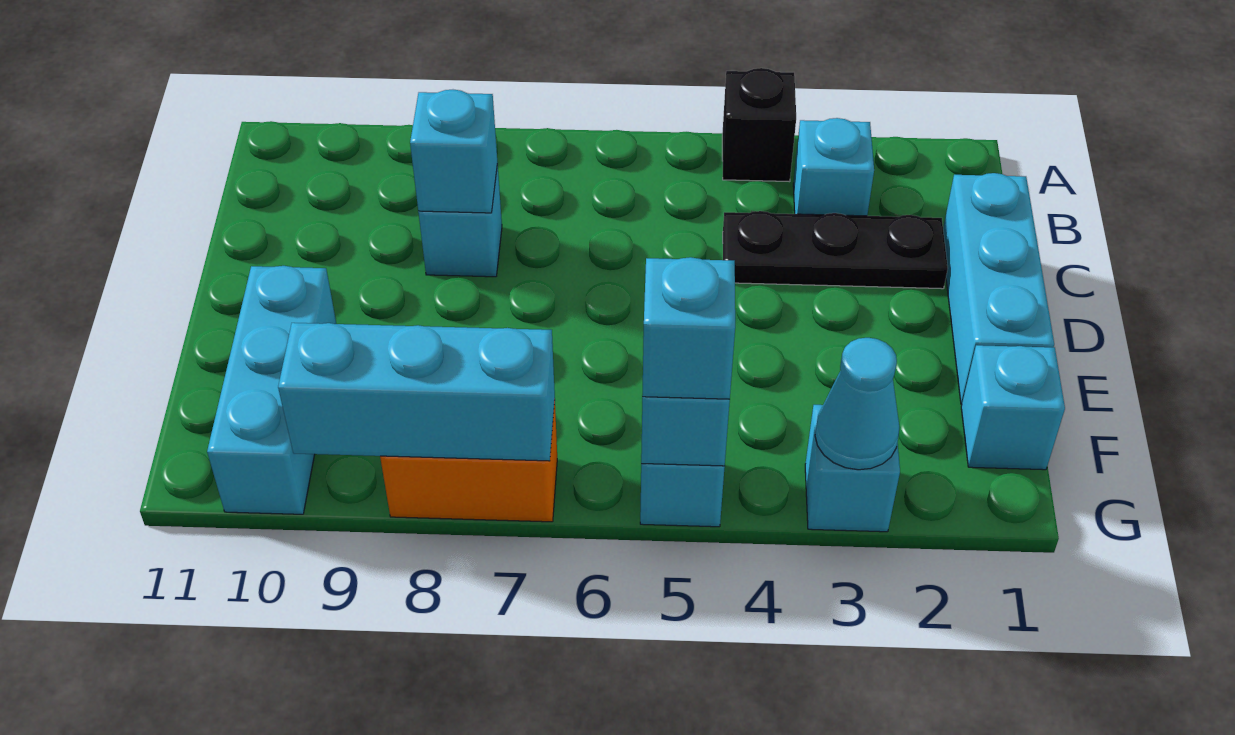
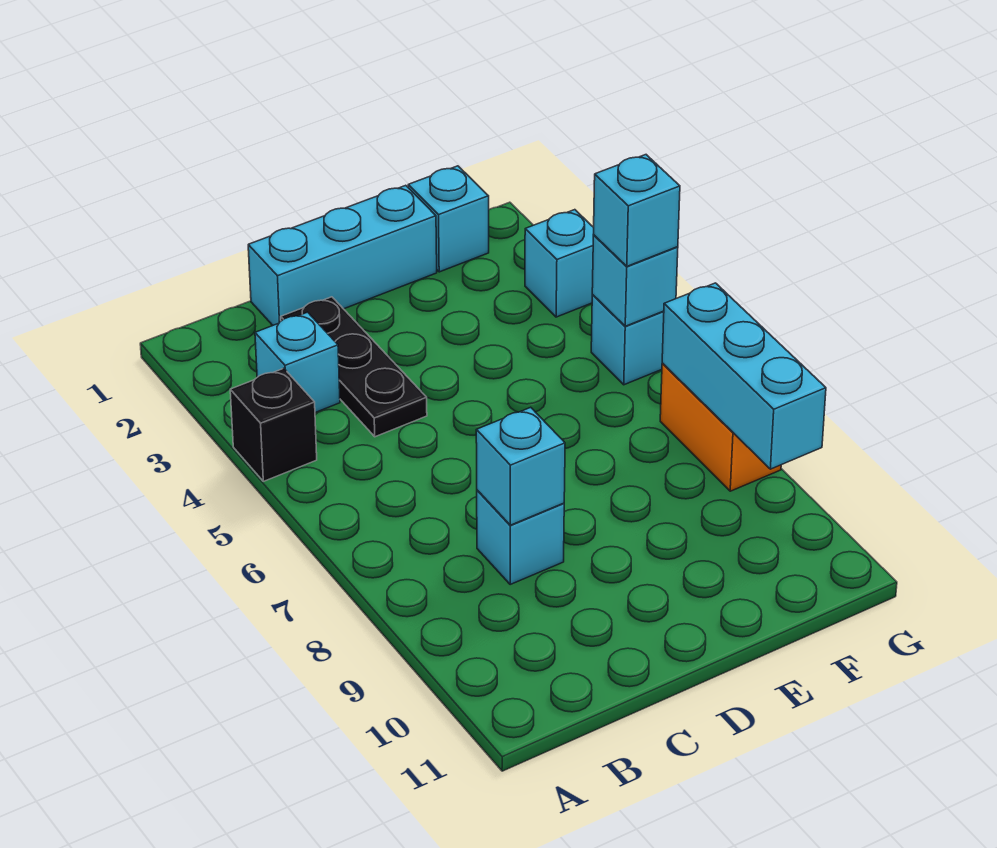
cyan 1x3 brick [207,266,336,514] -> none
cyan 1x1 cone [815,338,900,470] -> none

